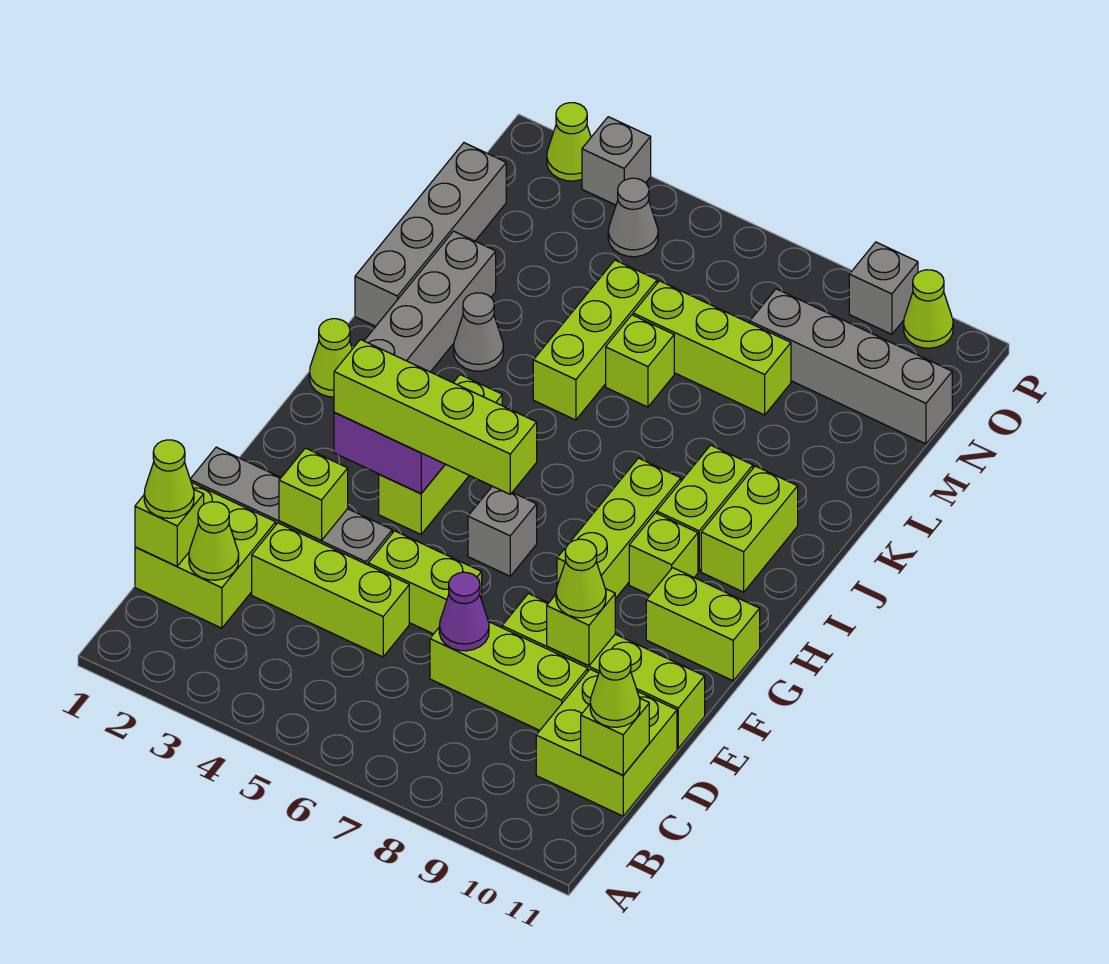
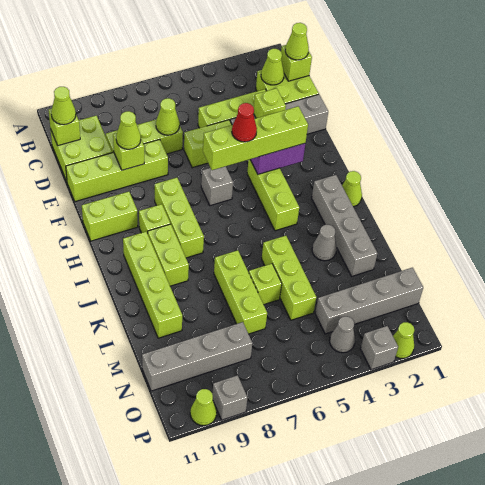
purple 1x1 cone [439,572,489,651] -> lime 1x1 cone [156,98,180,135]
none -> red 1x1 cone [232,103,257,142]
lime 1x2 brick [701,466,798,592] -> lime 1x4 brick [123,232,182,338]
grey 1x4 brick [355,143,506,326] -> grey 1x4 brick turned to [315,268,423,334]
lime 1x3 brick [633,281,791,415] -> lime 1x3 brick turned to [214,250,267,334]

